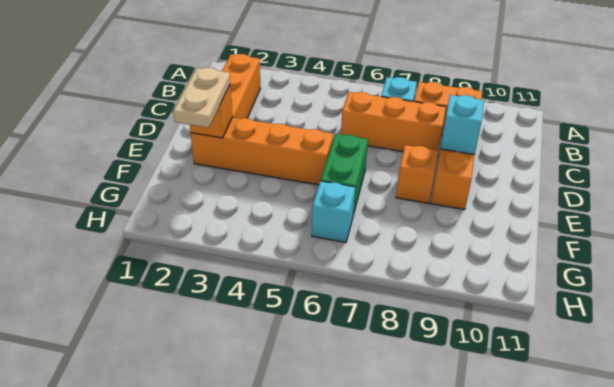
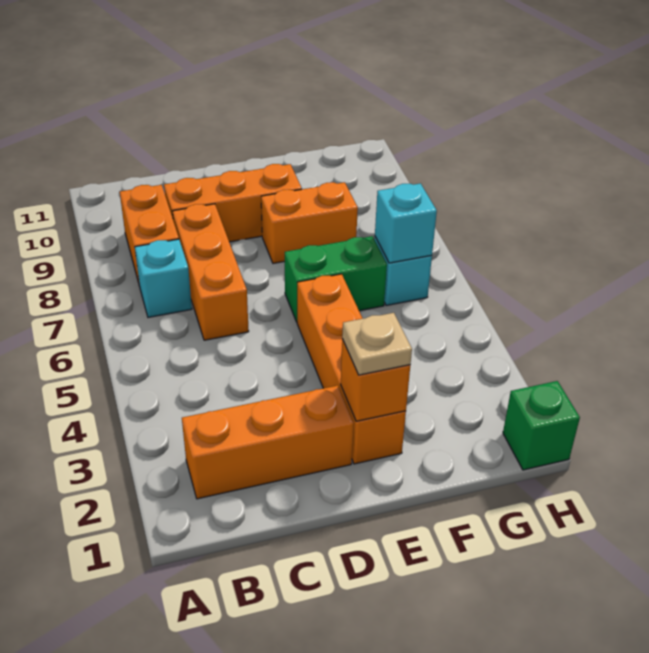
cyan 1x1 brick [441,95,484,154] -> cyan 1x1 brick moved to [375,183,437,263]
tan 1x2 plate [173,68,230,128] -> tan 1x1 plate [342,313,412,375]
orange 1x1 brick [396,145,438,203] -> orange 1x2 brick [261,182,358,263]
none -> green 1x1 brick [503,381,580,470]

